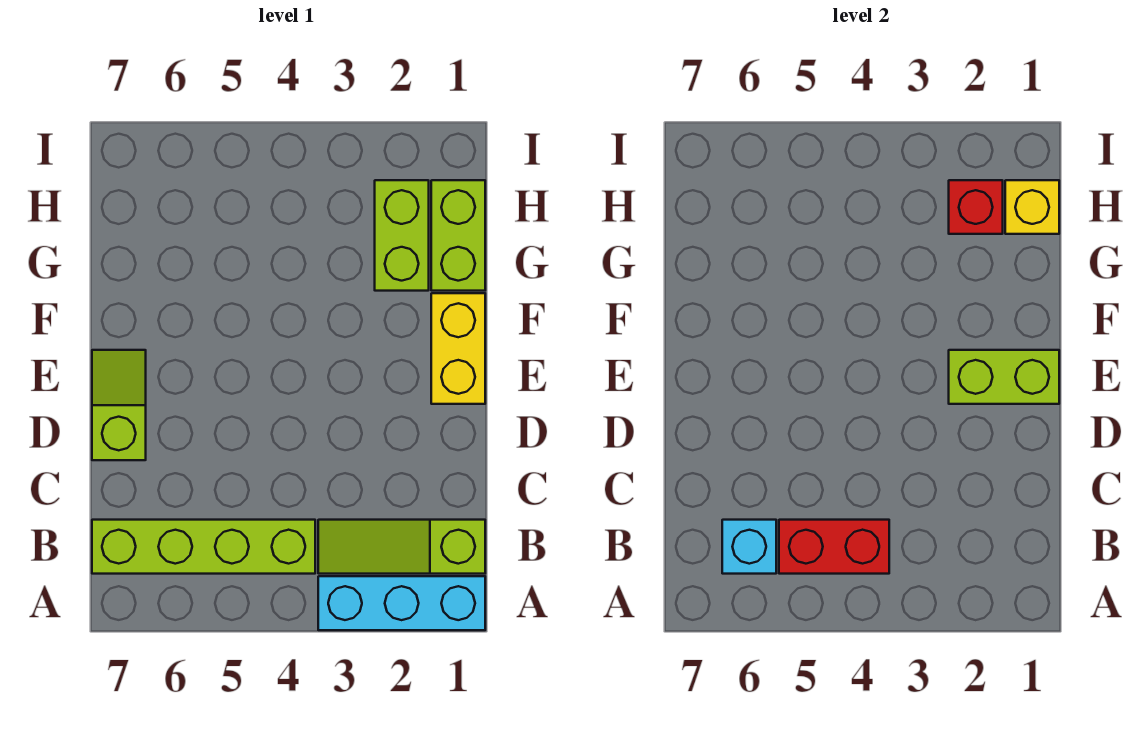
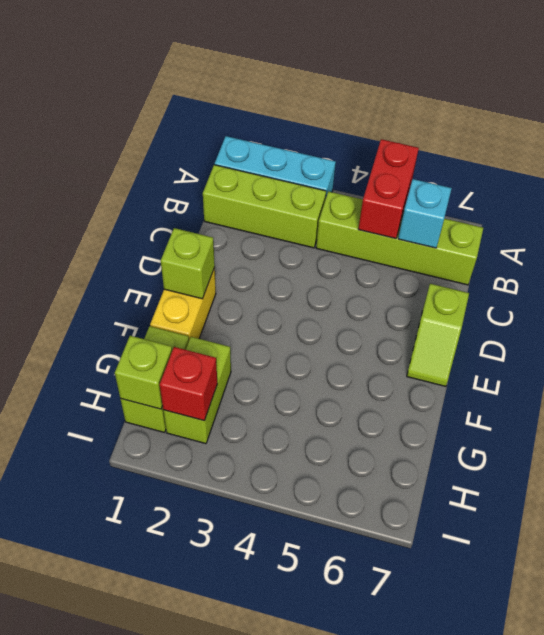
lime 1x3 slope [318,520,485,574] -> lime 1x3 brick [203,165,326,248]
red 1x2 brick [779,520,889,574] -> red 1x2 brick turned to [358,139,419,239]
lime 1x2 brick [949,350,1059,404] -> lime 1x1 brick [161,228,215,299]
yellow 1x1 brick [1005,180,1059,234] -> lime 1x1 brick [115,336,172,409]

